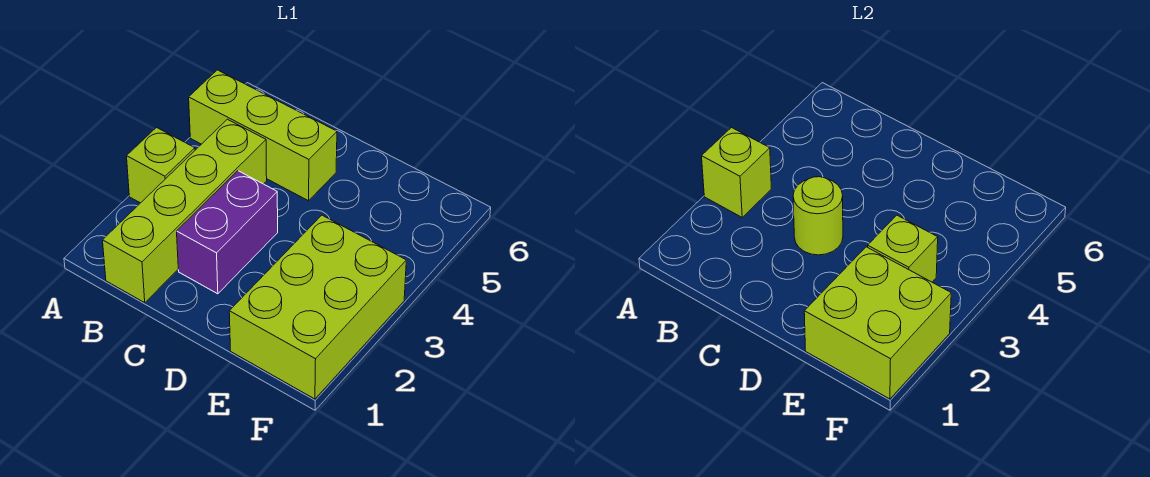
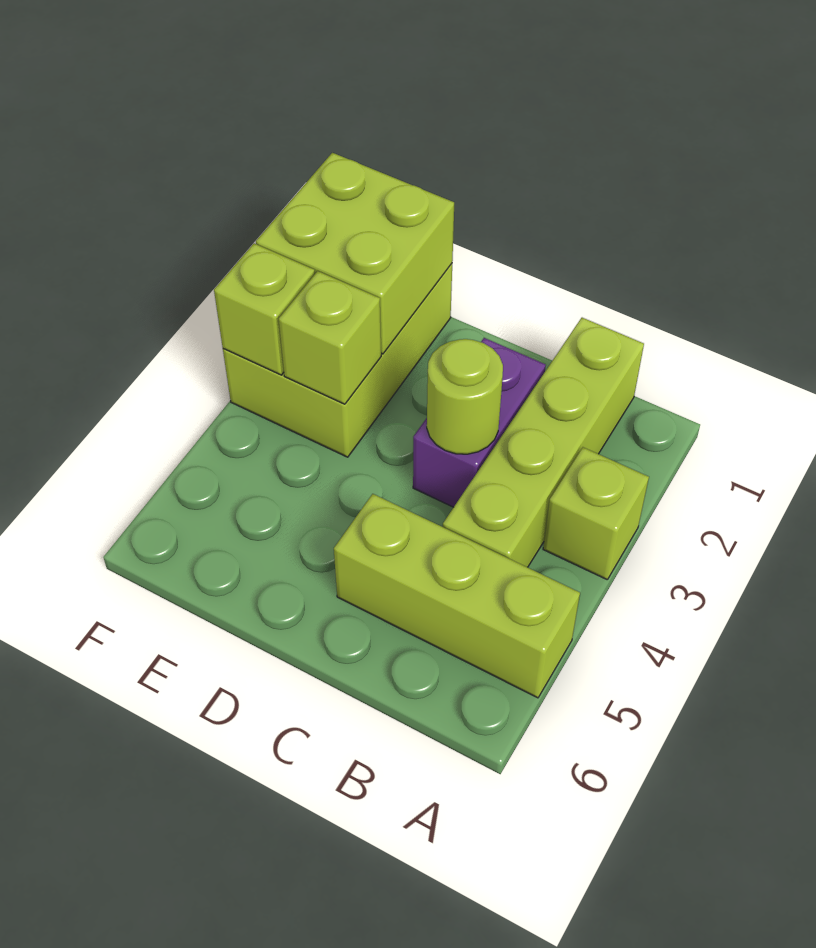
lime 1x1 brick [702,128,771,217] -> lime 1x1 brick moved to [214,243,315,375]

